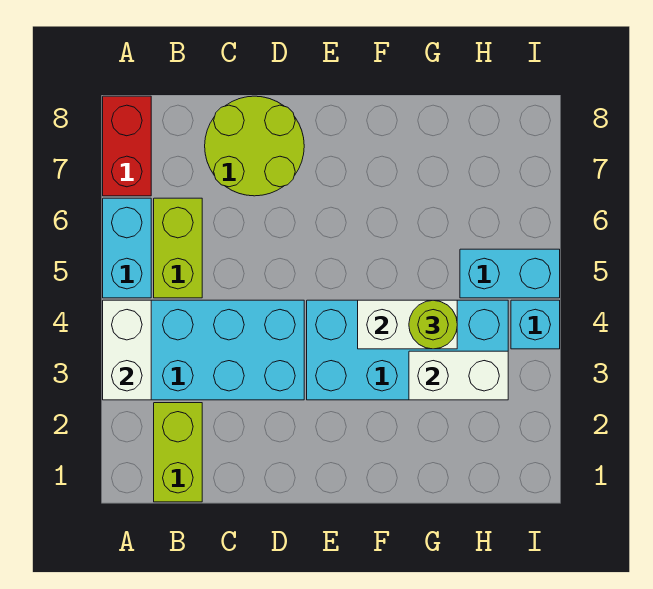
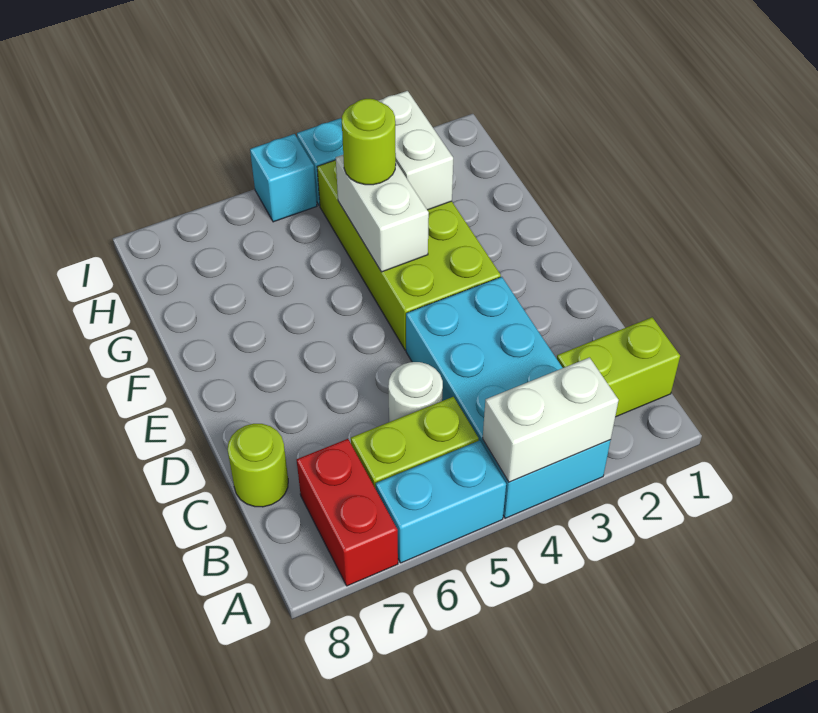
red 1x2 brick [103,96,151,196] -> red 1x2 brick turned to [296,439,398,586]
none -> white 1x1 round brick [388,362,443,422]
lime 2x2 round brick [205,96,304,196] -> lime 1x1 round brick [228,424,288,507]
cyan 2x4 brick [307,300,508,400] -> lime 2x4 brick [317,160,501,350]
cyan 1x2 brick [460,249,560,298] -> cyan 1x1 brick [250,134,317,222]

